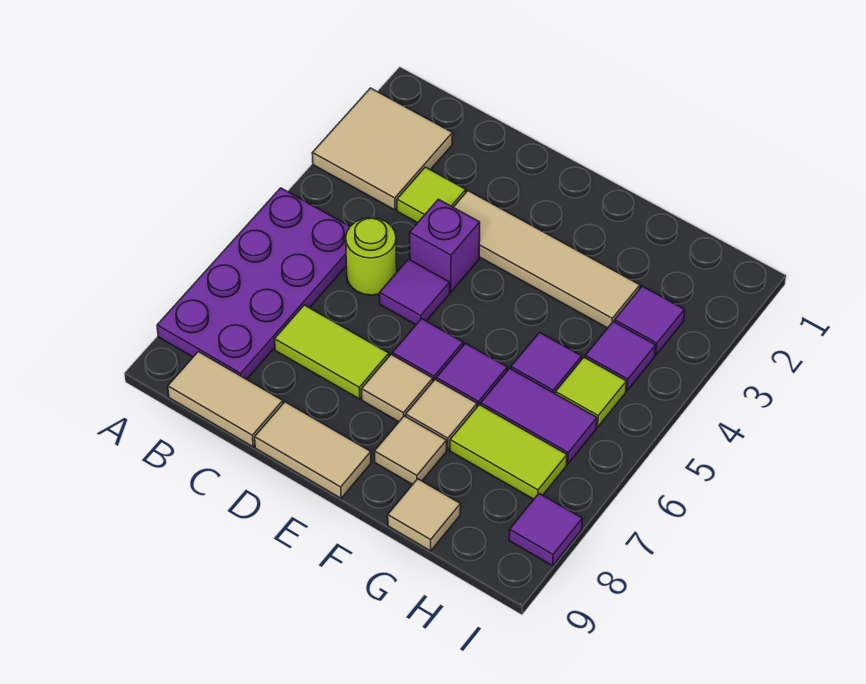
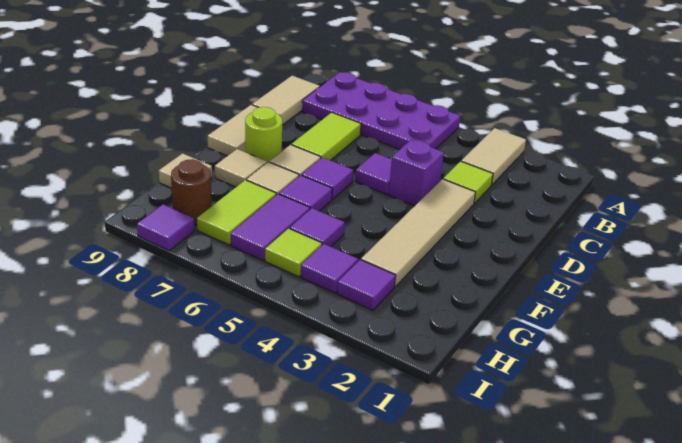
tan 2x2 tile [312,88,453,210] -> tan 1x2 tile [461,128,526,185]
lime 1x1 round brick [346,218,397,295] -> lime 1x1 round brick moved to [245,107,282,163]
none -> brown 1x1 round brick [171,159,212,225]

